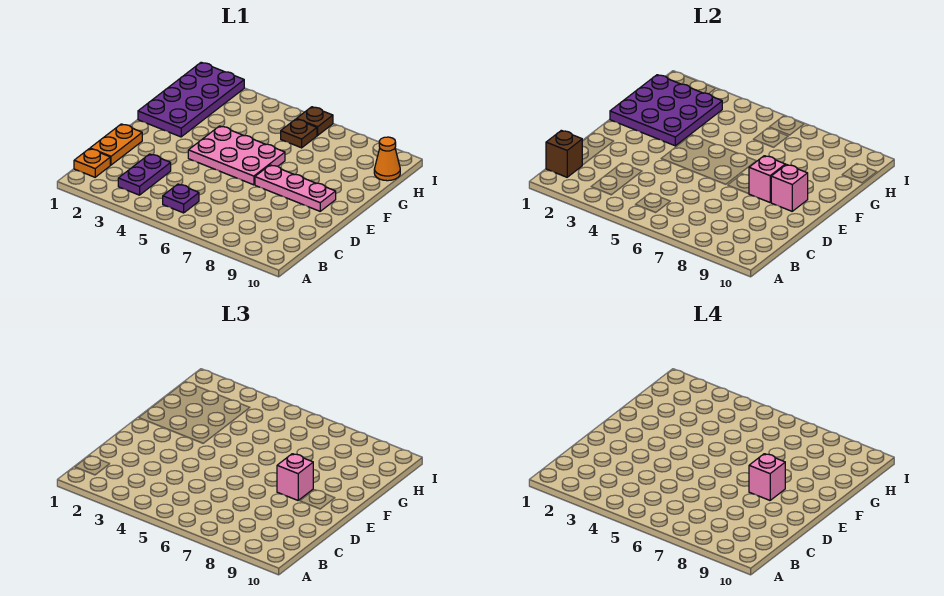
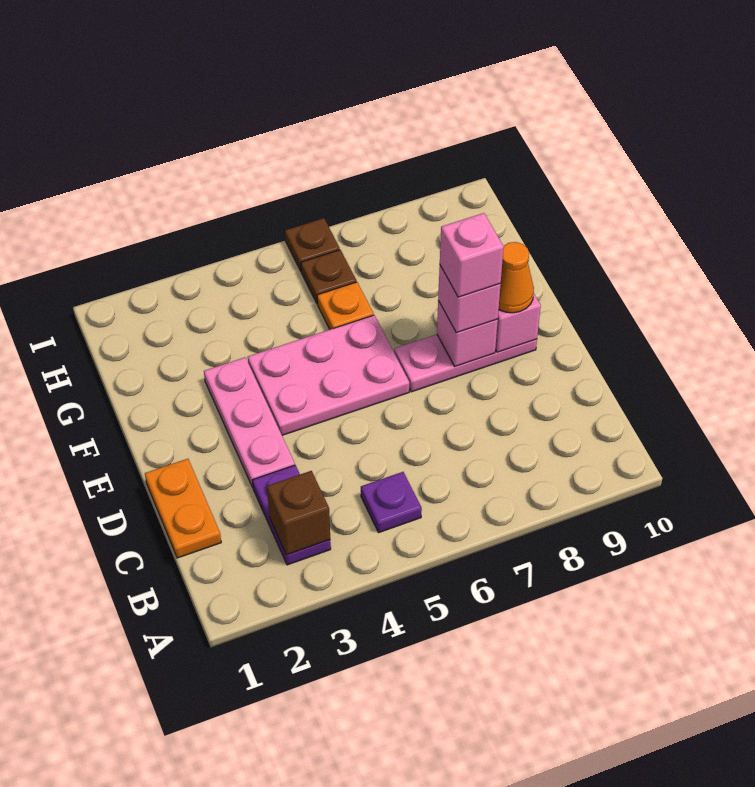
orange 1x1 plate [74,149,110,177] -> orange 1x1 plate moved to [317,282,374,329]
brown 1x1 brick [546,130,582,177] -> brown 1x1 brick moved to [267,471,330,555]
none -> pink 1x3 plate [204,357,295,488]
purple 2x4 plate [138,62,244,137] -> none
purple 3x3 plate [610,75,722,146] -> none
orange 1x1 cone [374,137,400,181] -> orange 1x1 cone moved to [499,242,534,313]

